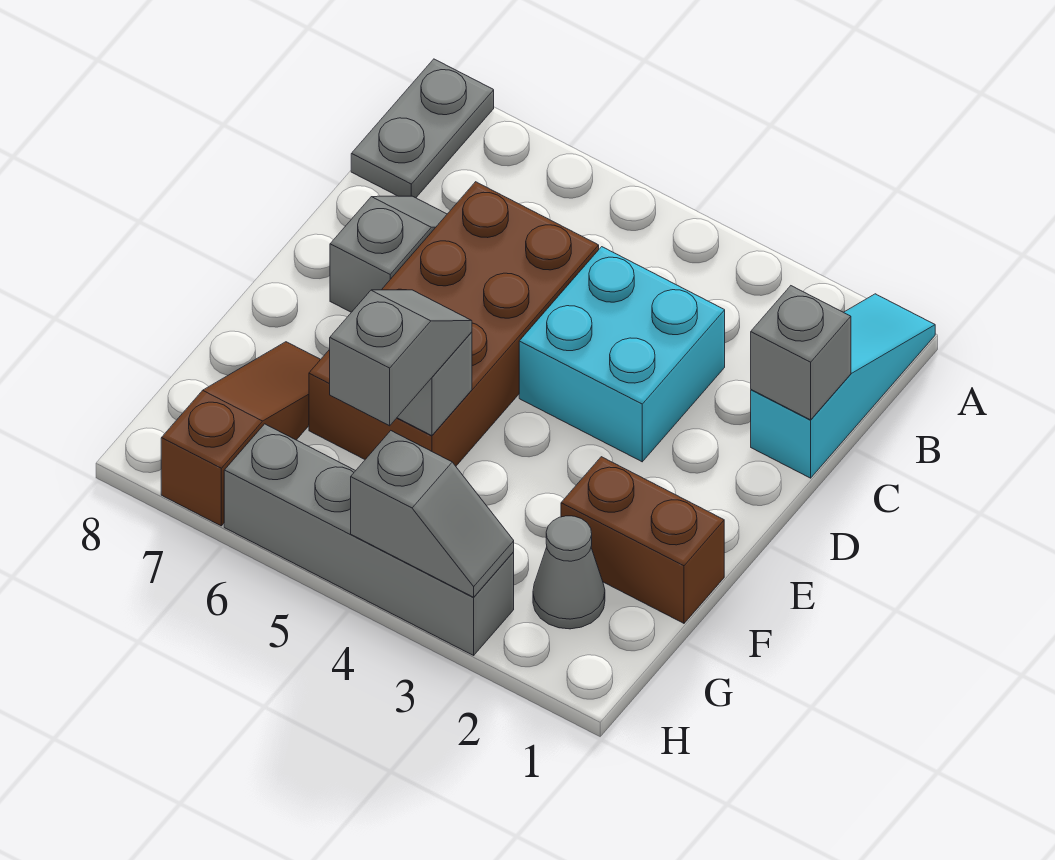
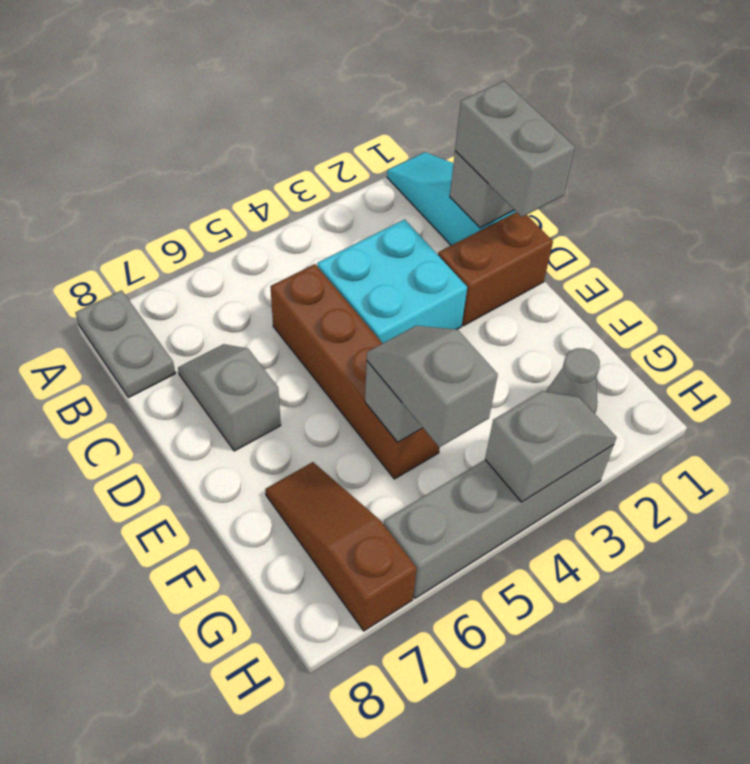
none -> grey 1x2 brick [455,81,575,217]
brown 2x4 brick [309,182,599,466] -> brown 1x4 brick [270,264,440,479]
brown 1x2 brick [561,457,724,623] -> brown 1x2 brick moved to [438,212,553,326]

